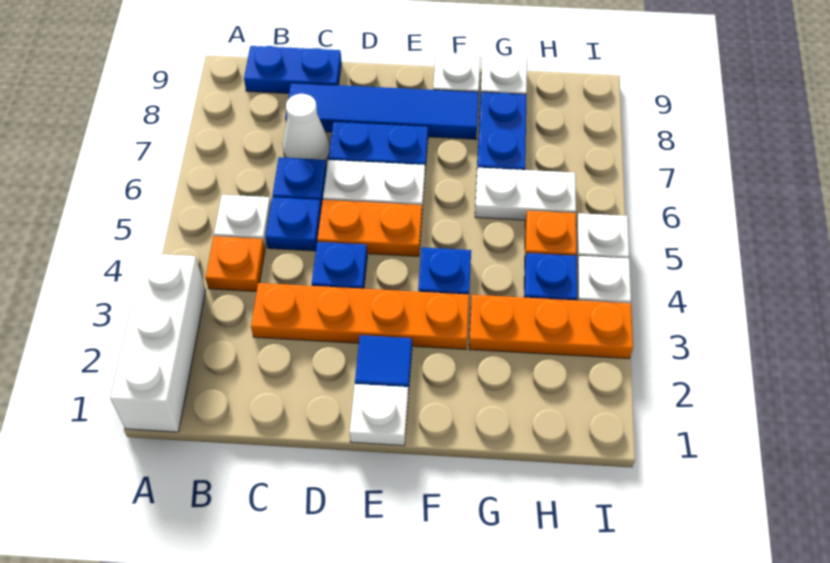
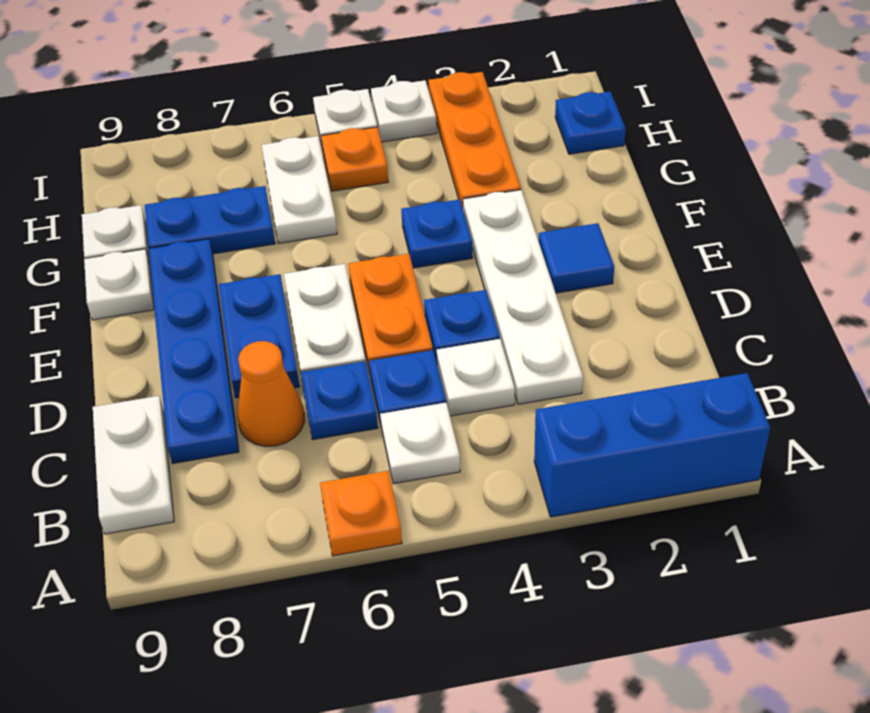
white 1x3 brick [111,253,206,432] -> blue 1x3 brick [534,373,770,517]
orange 1x1 plate [206,236,265,291] -> orange 1x1 plate moved to [320,471,402,556]
blue 1x2 plate [244,46,342,93] -> white 1x2 plate [93,396,174,534]
orange 1x4 plate [251,283,469,349] -> white 1x4 plate [463,190,583,404]
white 1x1 cone [283,94,330,160] -> orange 1x1 cone [237,341,304,446]
blue 1x4 tile [285,83,479,139] -> blue 1x4 plate [149,239,239,464]
white 1x1 plate [350,384,408,446] -> white 1x1 plate moved to [437,339,515,416]
blue 1x1 plate [524,253,577,300] -> blue 1x1 plate moved to [555,92,626,154]

